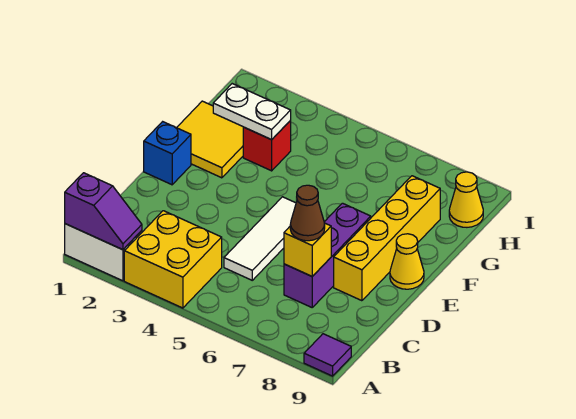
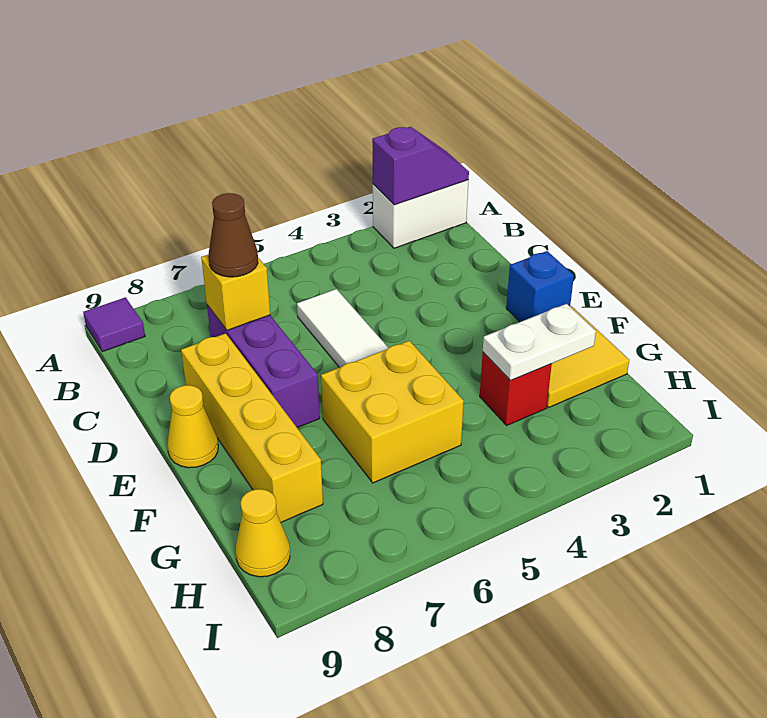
purple 1x2 slope [65,173,142,250] -> purple 1x2 slope turned to [372,127,469,205]
yellow 2x2 brick [124,211,222,308] -> yellow 2x2 brick moved to [321,341,464,483]

